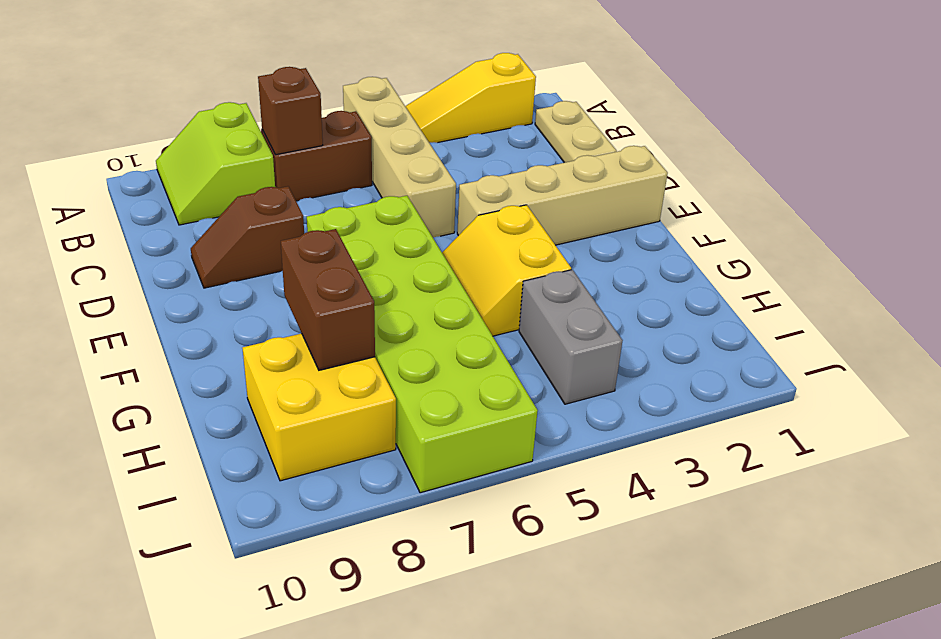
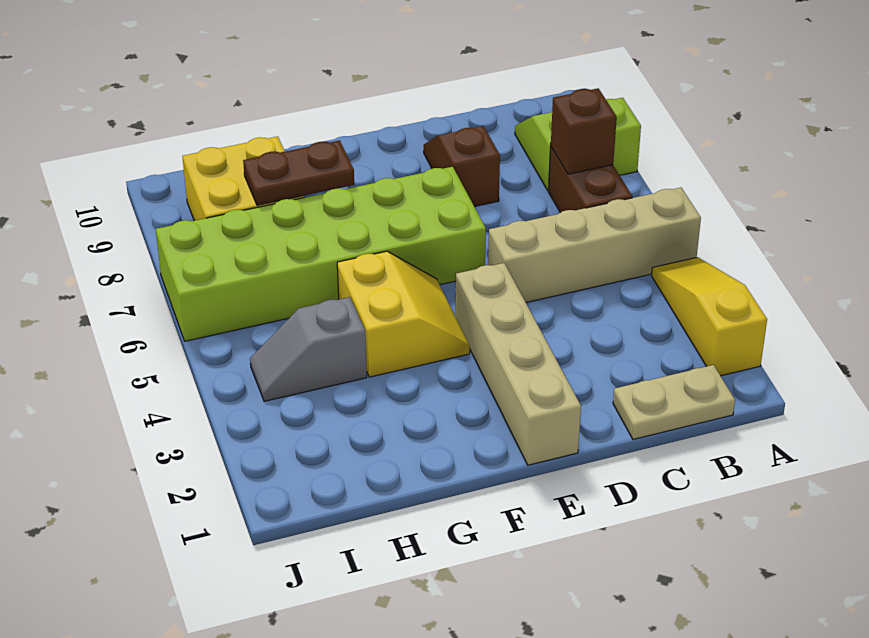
yellow 2x2 slope [442,205,571,336] -> yellow 2x2 slope turned to [337,251,470,377]
brown 1x2 brick [281,229,375,370] -> brown 1x2 plate [243,140,354,205]
grey 1x2 brick [519,270,623,404] -> grey 1x2 slope [250,297,367,401]

